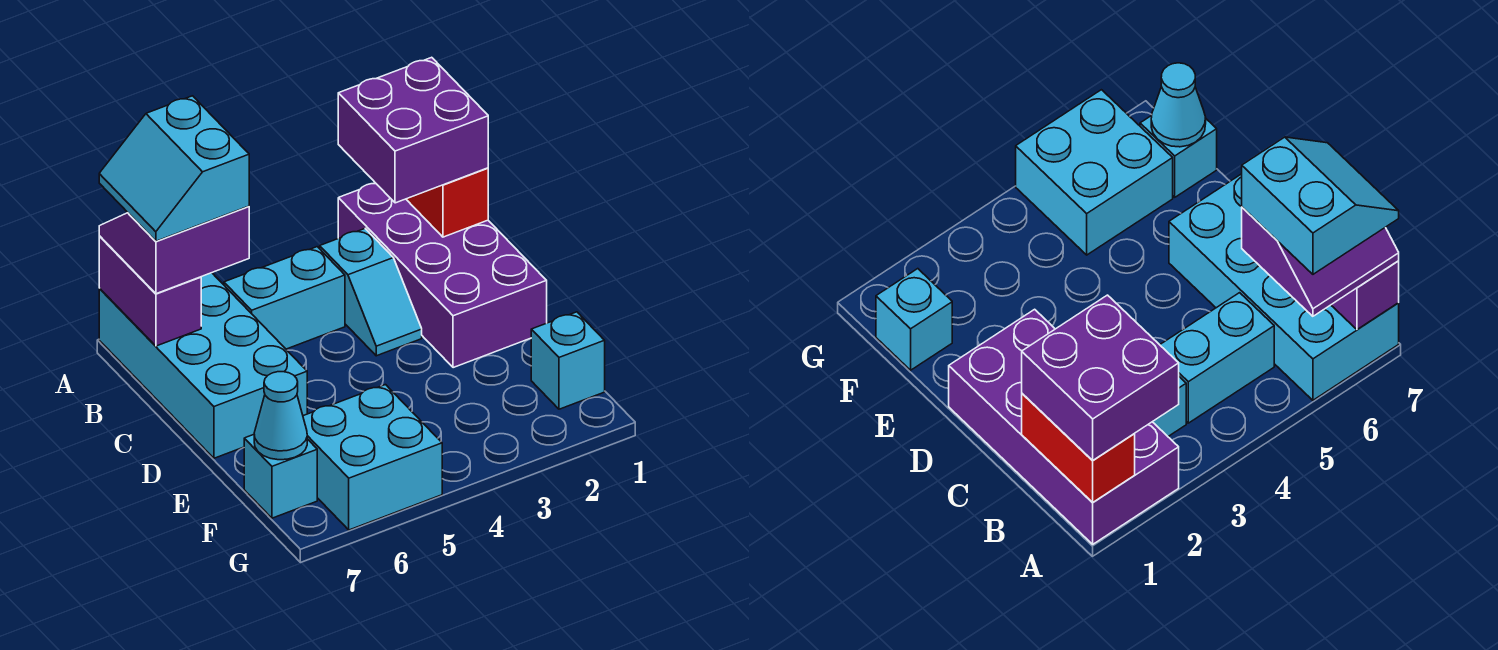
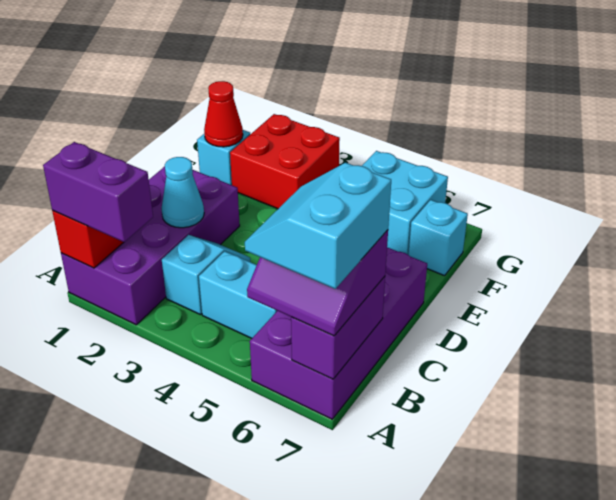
purple 2x2 brick [338,57,488,203] -> purple 1x2 brick [43,142,153,242]
cyan 2x4 brick [99,273,307,458] -> purple 2x4 brick [250,247,427,419]
cyan 2x2 slope [99,96,249,241] -> cyan 2x2 slope turned to [245,163,391,289]
none -> red 1x1 cone [204,81,243,147]
none -> red 2x2 brick [230,114,340,209]
cyan 1x1 cone [254,372,307,460] -> cyan 1x1 cone moved to [161,157,204,228]

